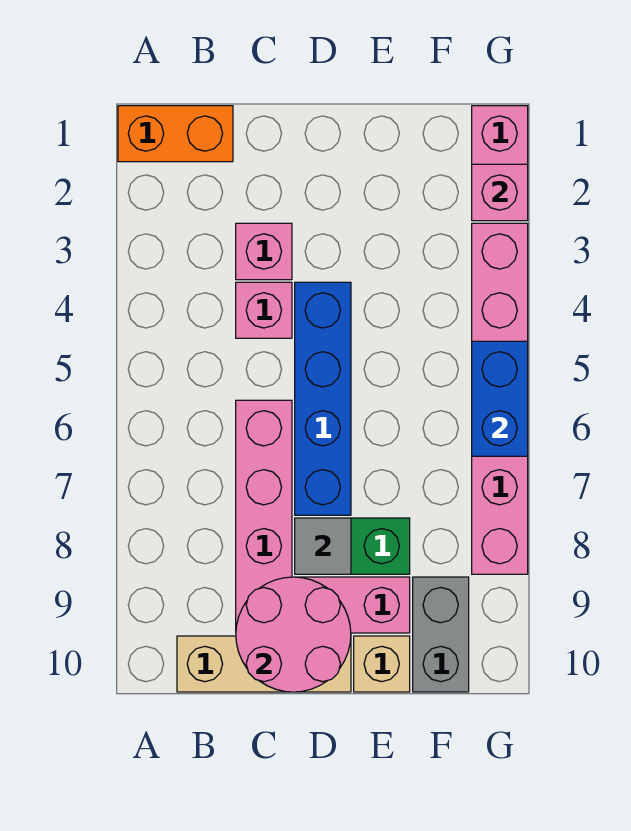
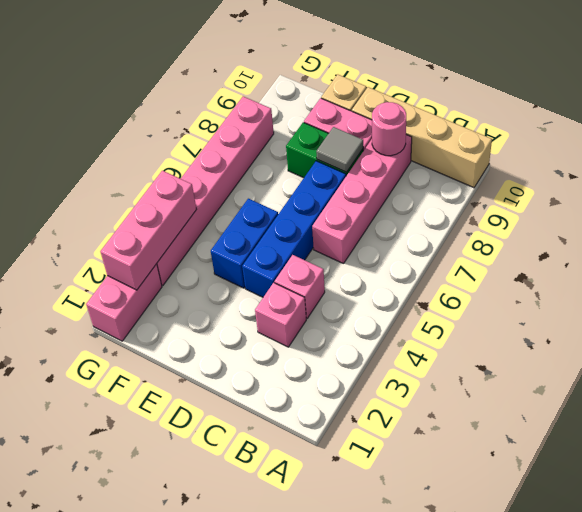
orange 1x2 brick [118,106,233,162] -> none
tan 1x3 brick [177,636,351,692] -> tan 1x4 brick [352,87,492,188]
pink 2x2 round brick [236,577,351,692] -> pink 1x1 round brick [372,102,406,156]
grey 1x2 brick [413,577,469,692] -> none
pink 1x1 brick [472,164,528,221] -> pink 1x3 brick [100,171,197,290]
blue 1x2 brick [472,341,528,456] -> blue 1x2 brick moved to [211,199,278,288]

